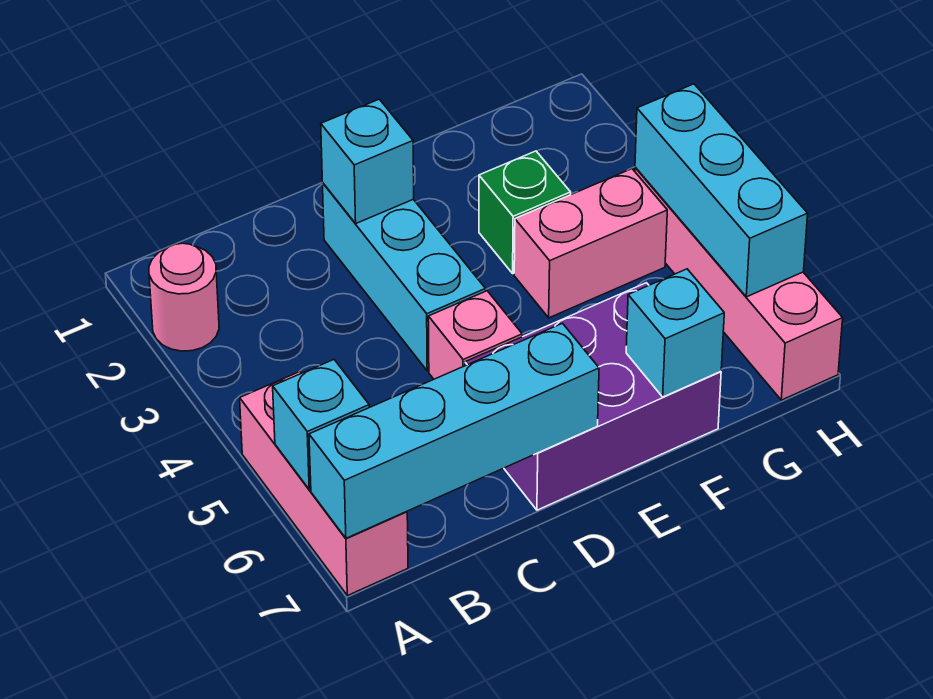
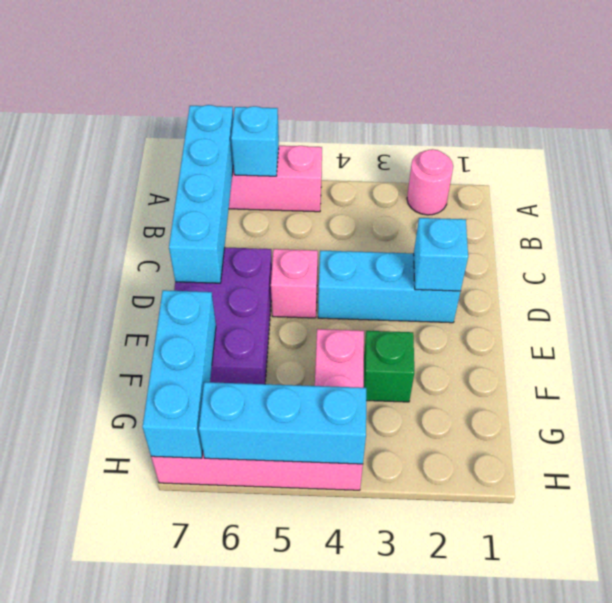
cyan 1x1 brick [626,269,724,397] -> cyan 1x3 brick [143,290,216,458]

